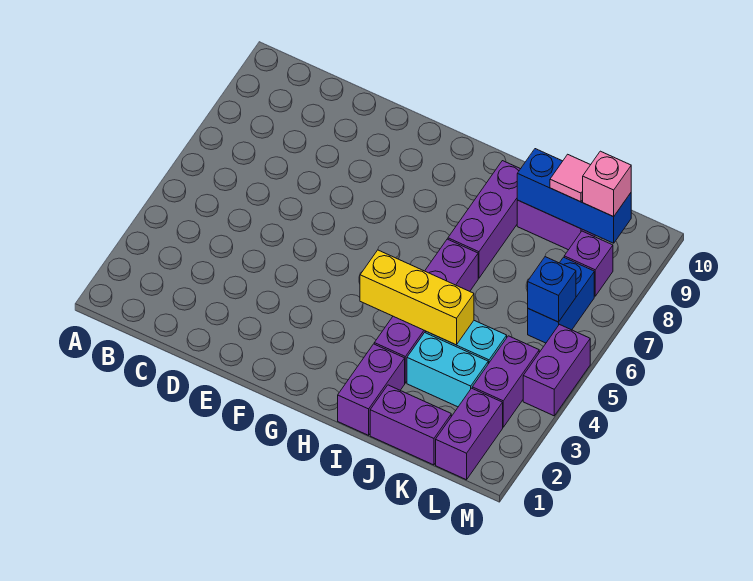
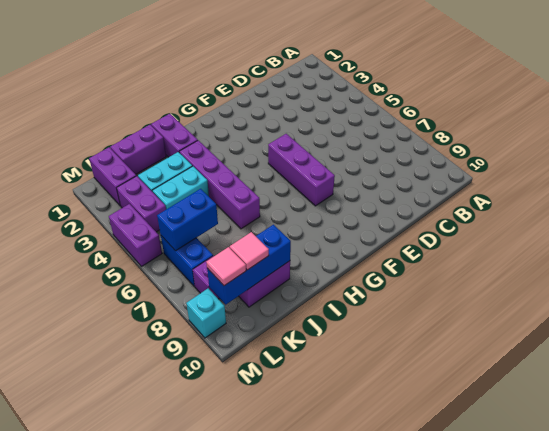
yellow 1x3 brick [360,250,474,345] -> none
purple 1x3 brick [448,161,520,278] -> purple 1x3 brick moved to [268,134,335,206]
blue 1x1 brick [528,257,576,322] -> blue 1x2 brick [157,189,218,251]
pink 1x1 brick [583,151,631,217] -> pink 1x1 tile [206,247,246,286]
none -> cyan 1x1 brick [186,288,226,338]

